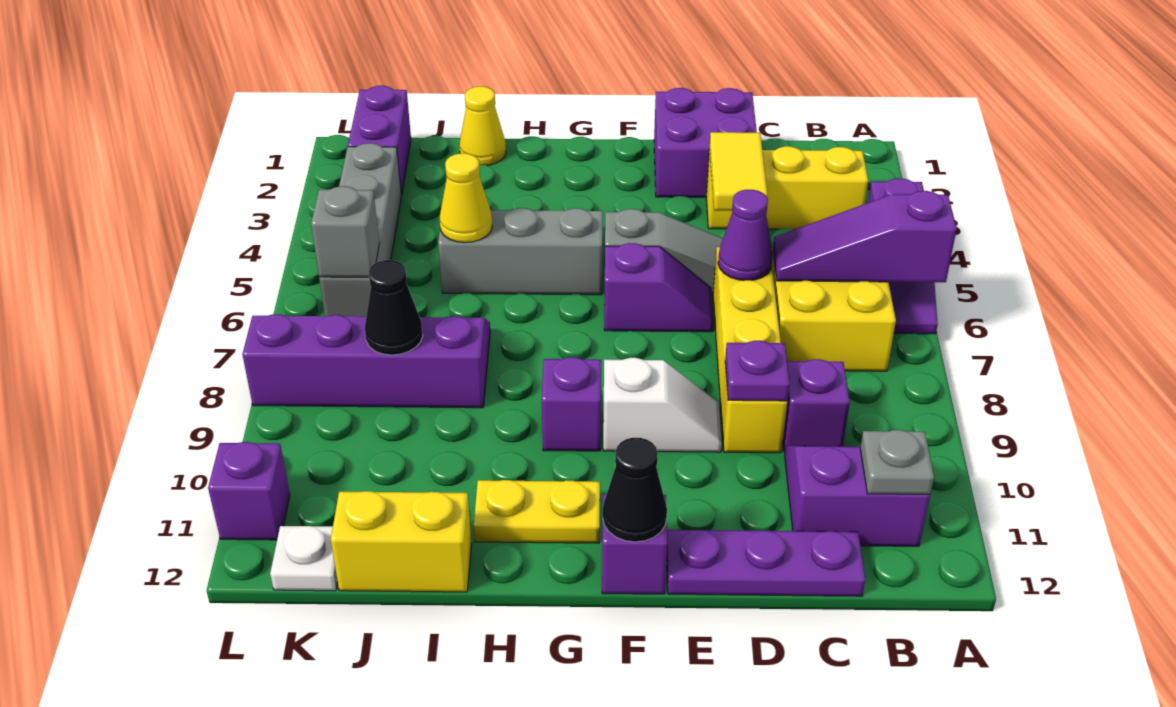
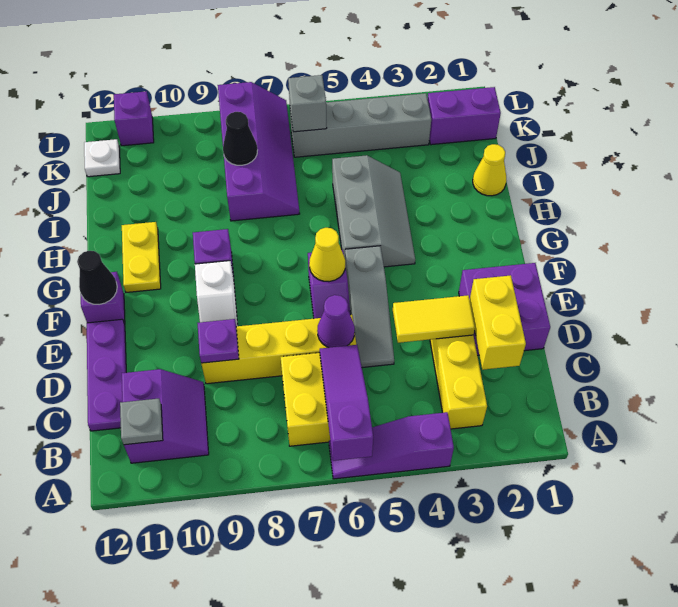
purple 1x1 brick [783,359,850,452] -> none
yellow 1x1 cone [440,153,492,243] -> yellow 1x1 cone moved to [309,228,345,282]
yellow 1x2 brick [331,491,472,592] -> yellow 1x2 brick moved to [470,275,526,370]

